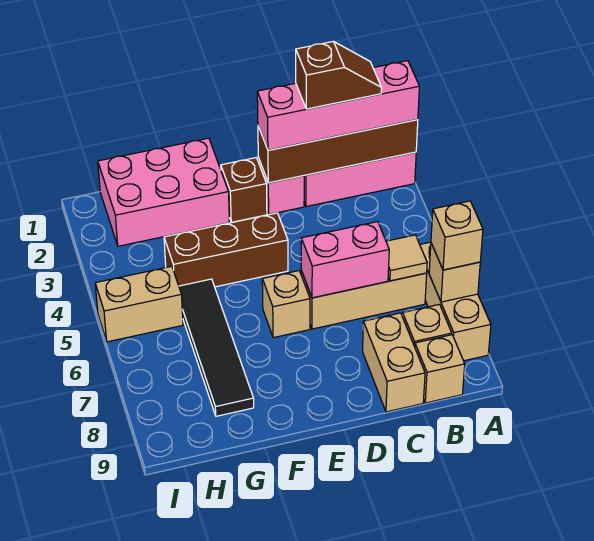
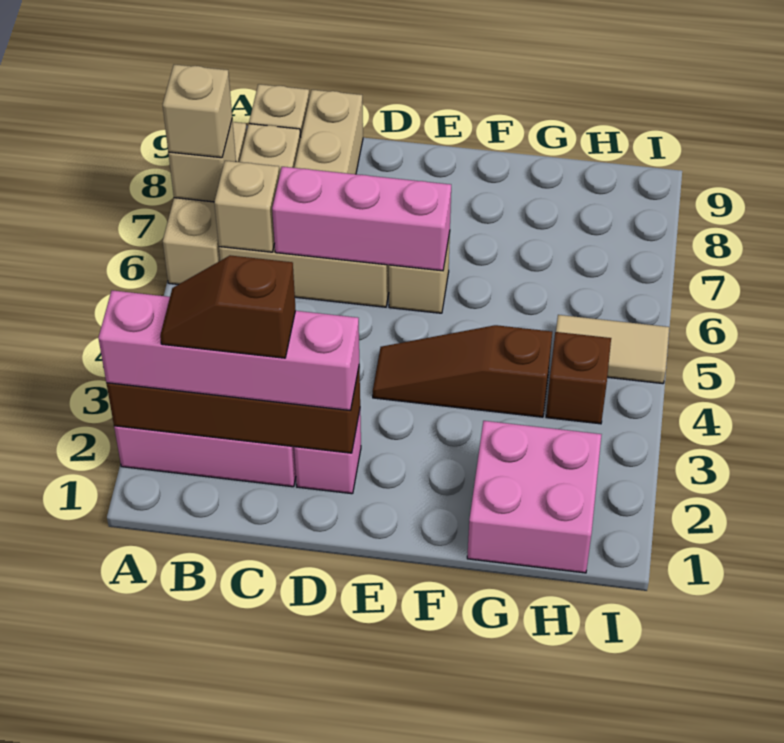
tan 1x1 tile [386,235,427,281] -> tan 1x1 brick [214,161,279,252]
pink 1x2 brick [301,222,389,298] -> pink 1x3 brick [272,167,451,271]
brown 1x1 brick [221,158,267,222] -> brown 1x1 brick moved to [546,332,611,424]
brown 1x3 brick [164,213,288,287] -> brown 1x3 slope [373,325,552,417]
pink 2x3 brick [98,138,229,246] -> pink 2x2 brick [467,421,602,573]
black 1x4 tile [179,279,254,416] -> none
tan 1x2 brick [95,266,183,342] -> tan 1x2 tile [556,315,669,384]

